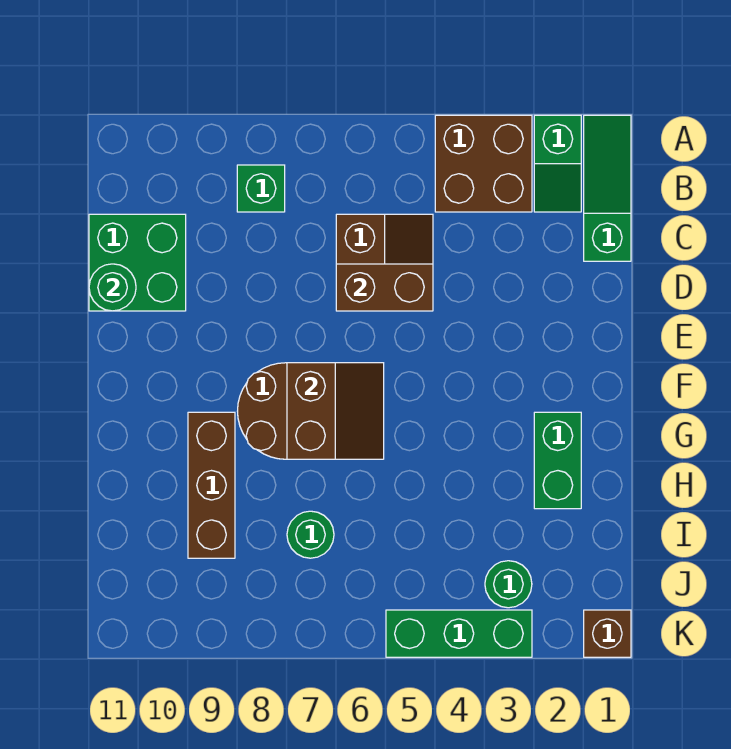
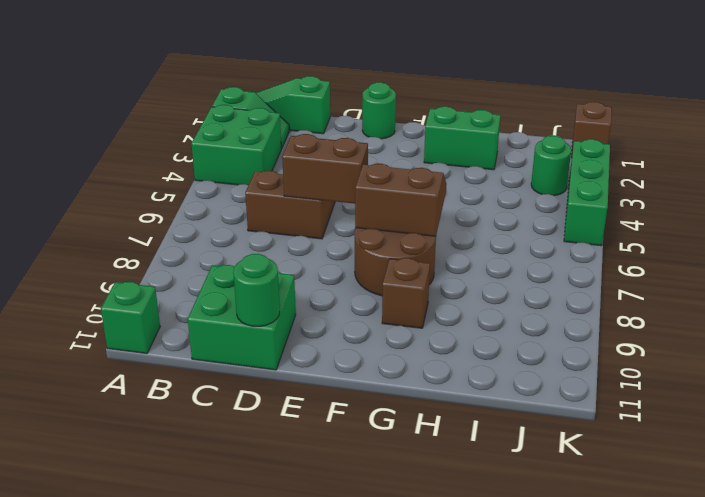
brown 2x2 brick [435,115,532,212] -> green 2x2 brick [192,105,282,185]
green 1x1 brick [237,165,285,212] -> green 1x1 brick moved to [101,282,160,354]
brown 1x2 brick [336,264,433,311] -> brown 1x2 brick turned to [282,134,368,204]
brown 1x3 brick [188,412,235,558] -> brown 1x1 brick [382,258,430,328]
green 1x1 round brick [287,511,334,558] -> green 1x1 round brick moved to [362,82,396,139]

